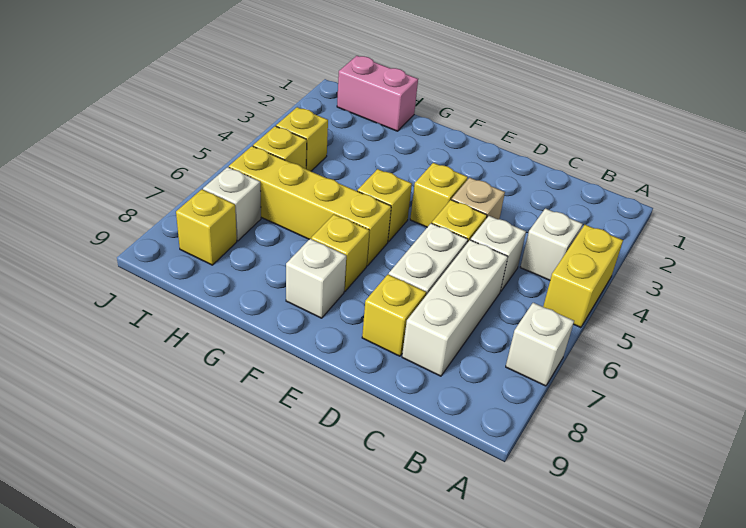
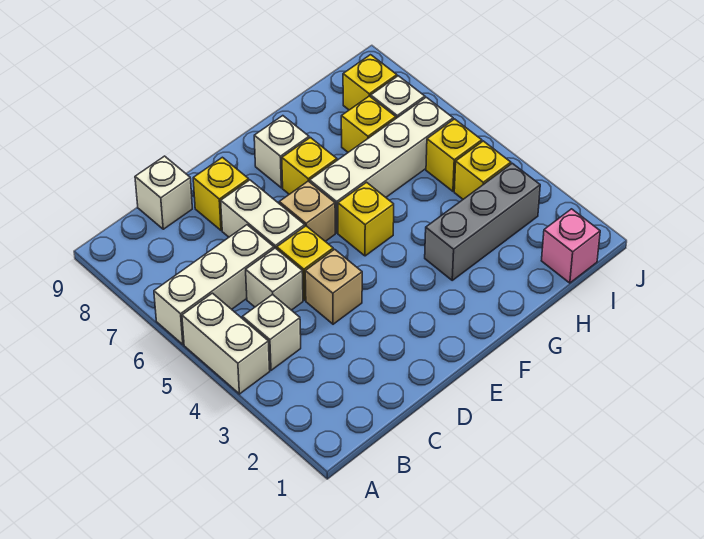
yellow 1x2 brick [543,225,623,328] -> white 1x2 brick [182,293,270,394]
white 1x1 brick [506,303,574,386] -> white 1x1 brick moved to [135,156,192,229]
white 1x3 brick [402,240,508,376] -> white 1x3 brick turned to [154,225,274,345]
yellow 1x1 brick [410,163,468,227] -> yellow 1x1 brick moved to [341,96,396,152]
none -> tan 1x1 brick [279,181,335,241]
yellow 1x4 brick [229,146,391,266] -> white 1x4 brick [310,97,453,233]
none -> grey 1x3 brick [425,163,540,280]
pink 1x2 brick [337,56,418,131] -> pink 1x1 brick [541,209,600,283]

